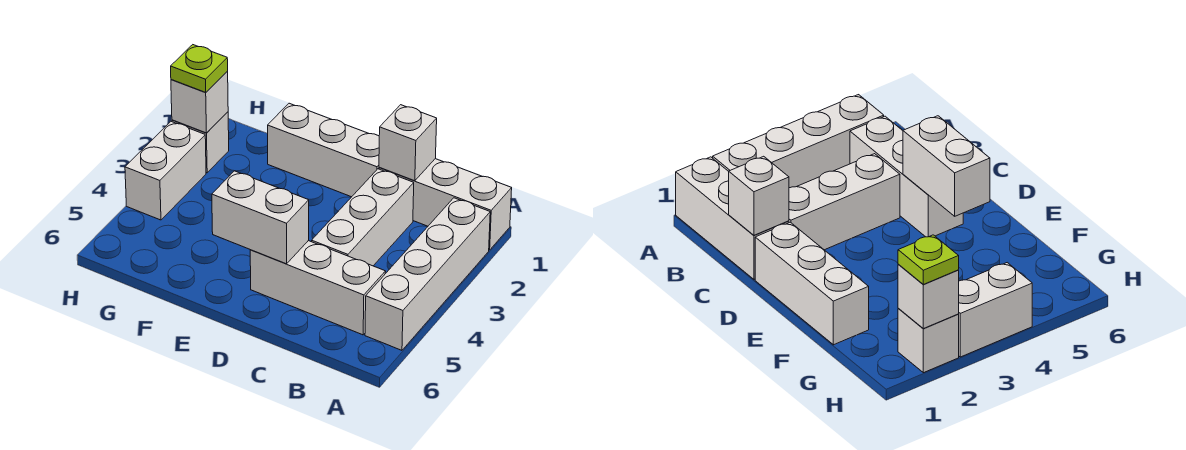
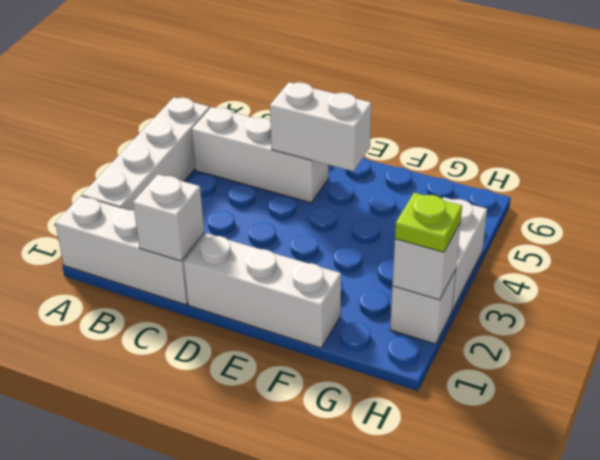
white 1x3 brick [312,169,414,266] -> none

